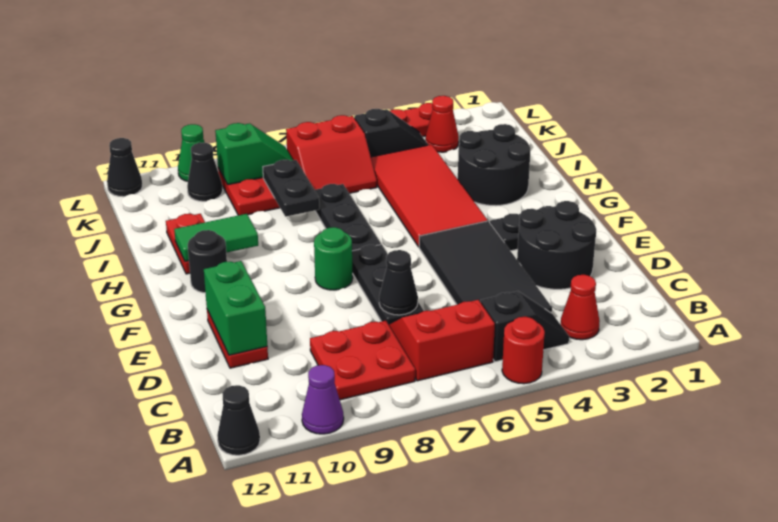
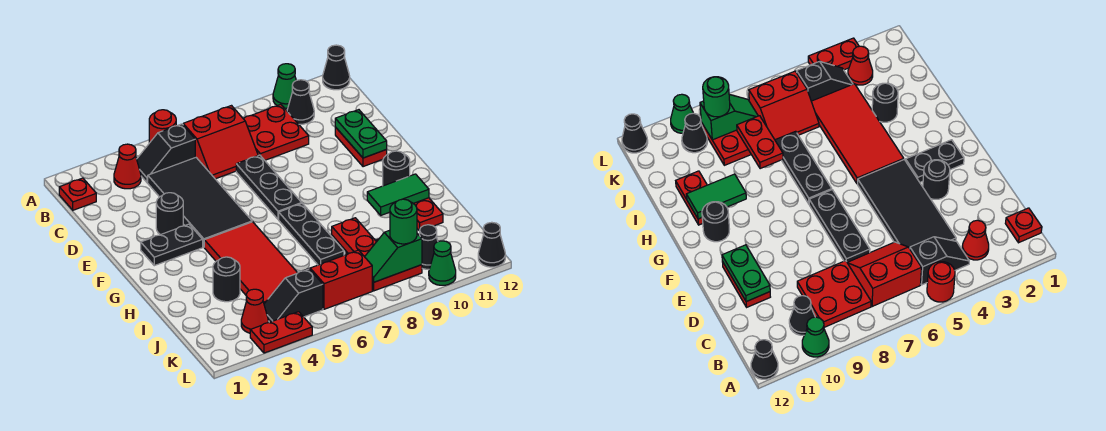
purple 1x1 cone [302,365,344,434] -> green 1x1 cone [273,64,296,108]
none -> red 1x1 plate [59,178,96,210]
black 2x2 round brick [517,201,596,289] -> black 1x1 round brick [156,193,183,235]
black 1x1 cone [379,250,418,315] -> black 1x1 cone moved to [287,80,314,124]
green 1x2 brick [204,261,267,355] -> green 1x2 plate [335,110,387,158]
green 1x1 round brick [314,227,353,290] -> green 1x1 round brick moved to [390,199,417,244]
black 2x2 round brick [458,124,530,206] -> black 1x1 round brick [213,257,240,302]
black 1x2 plate [263,160,319,217] -> red 1x2 plate [332,218,376,257]

